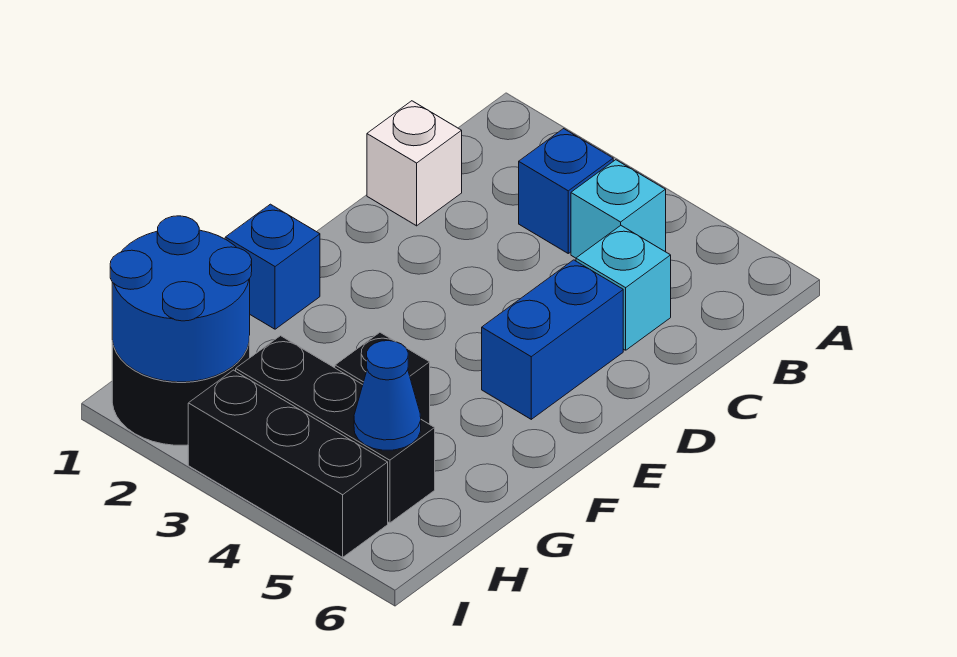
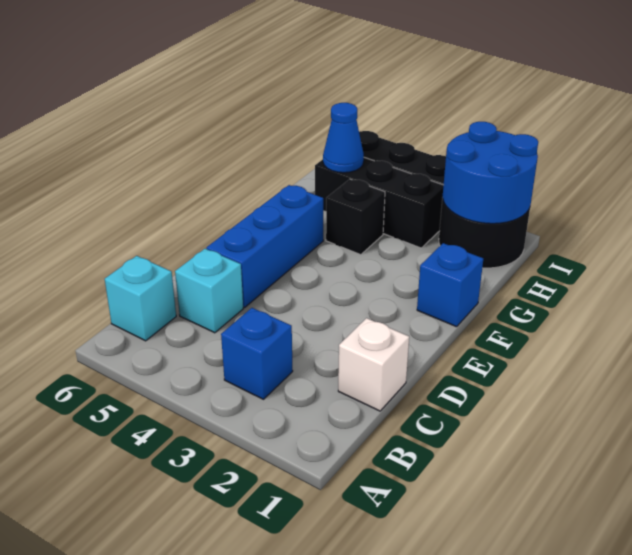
cyan 1x1 brick [571,160,666,258] -> cyan 1x1 brick moved to [105,256,176,341]
blue 1x2 brick [482,260,623,419] -> blue 1x3 brick [206,185,323,307]

